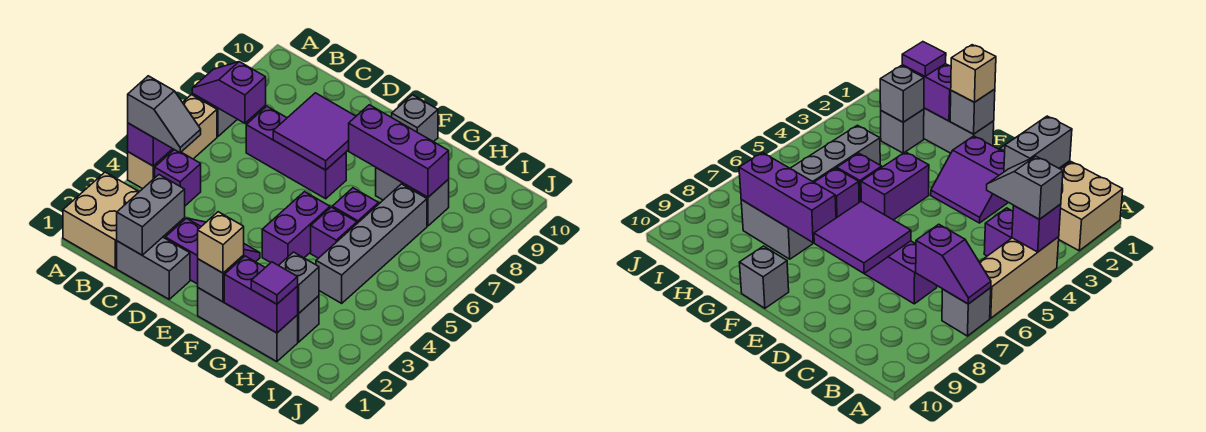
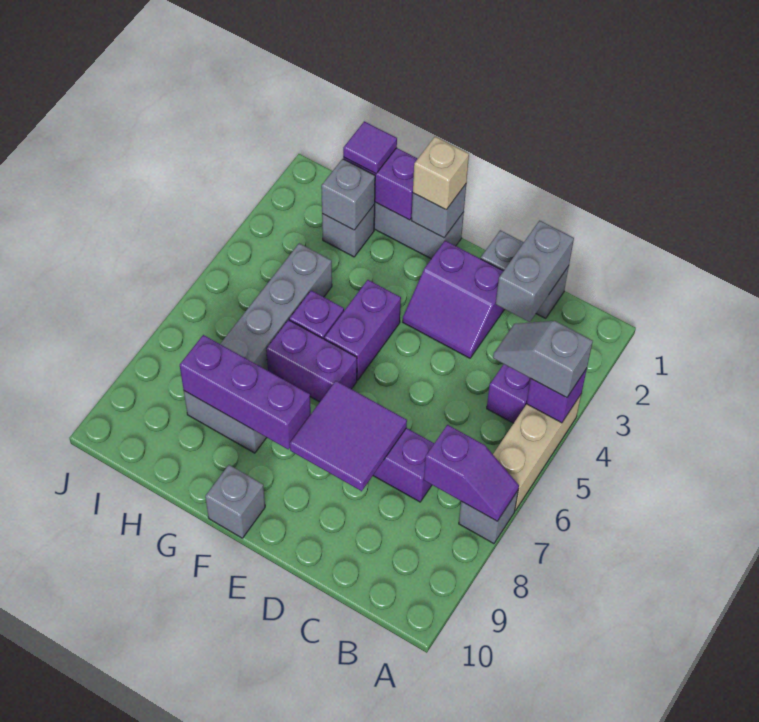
tan 2x2 brick [63,172,139,268] -> none
purple 1x1 brick [332,188,379,223] -> purple 1x2 brick [266,320,357,402]

